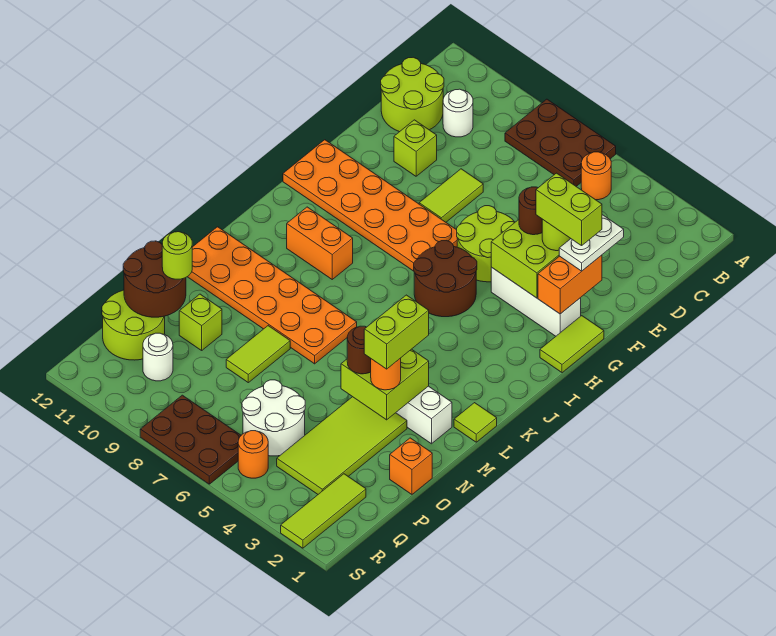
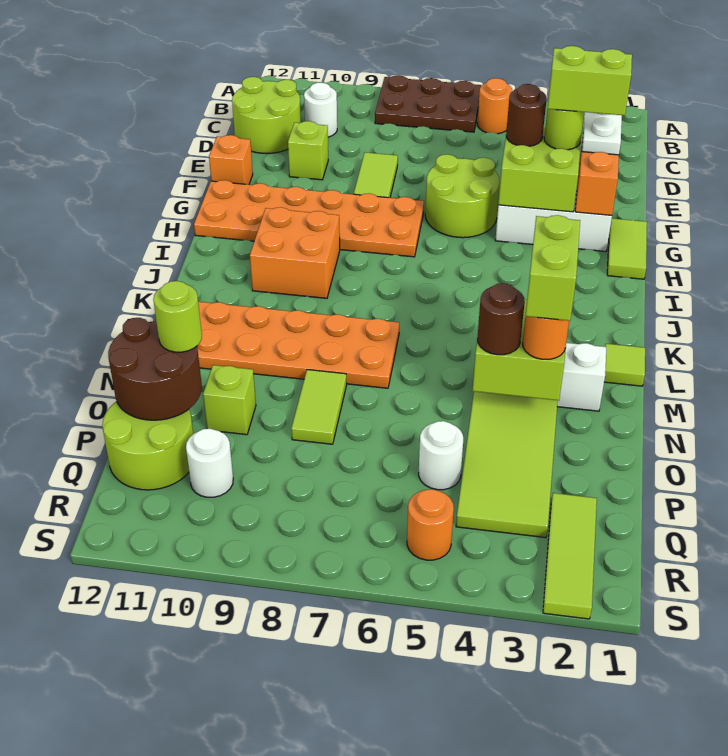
brown 2x2 round brick [414,241,477,317] -> none
orange 1x2 brick [287,207,353,279] -> orange 2x2 brick [250,207,340,298]
orange 1x1 brick [390,438,432,494] -> orange 1x1 brick moved to [209,135,253,185]
white 2x2 round brick [242,380,305,456] -> white 1x1 round brick [419,421,463,490]
brown 2x3 plate [140,395,241,484] -> none

